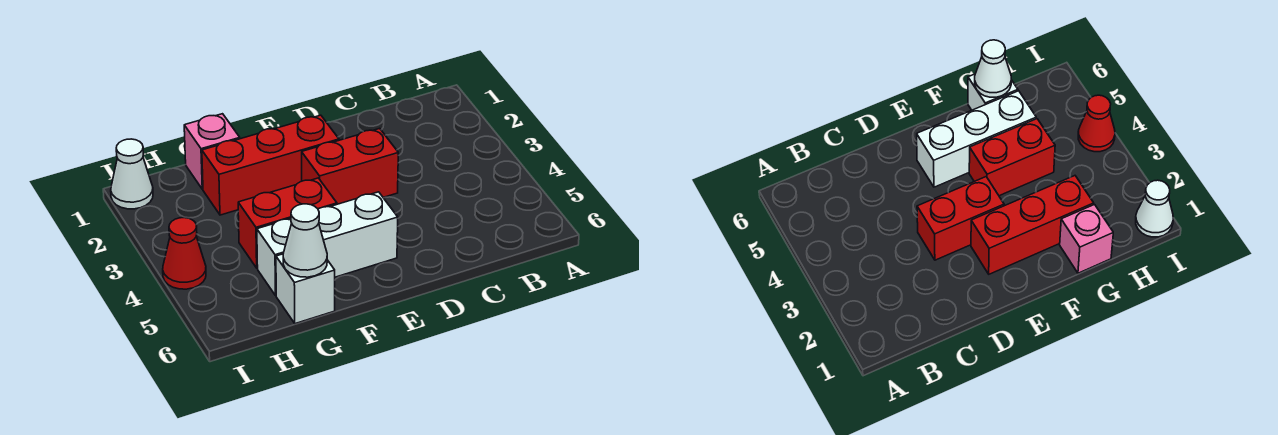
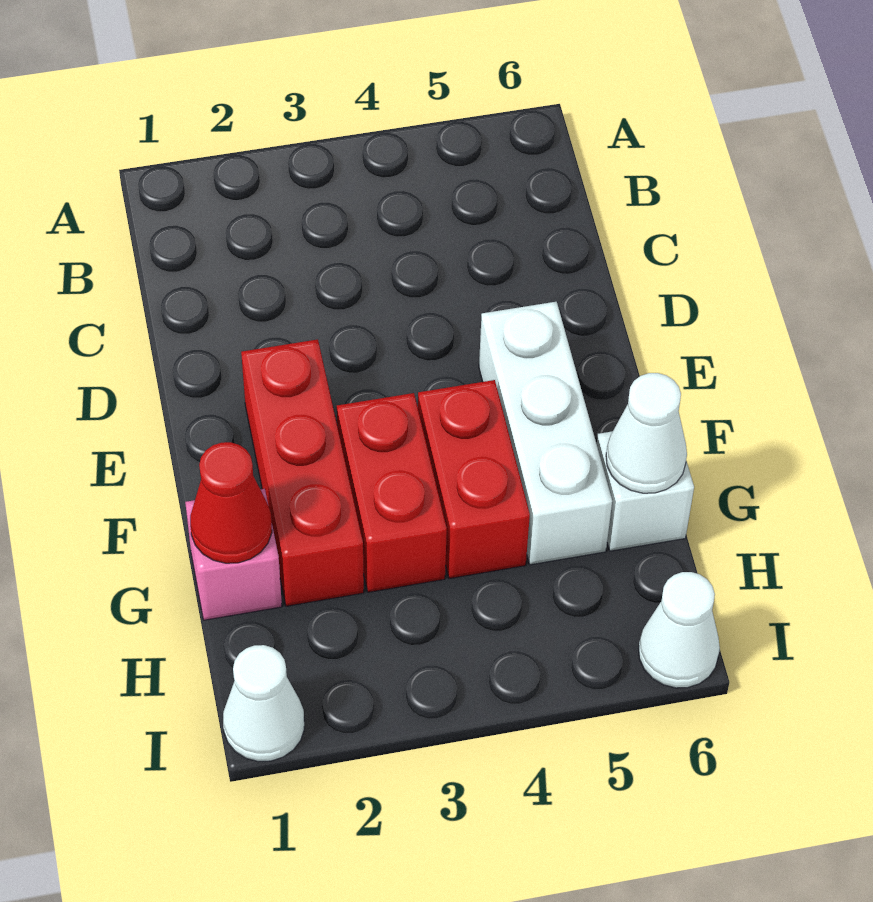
red 1x2 brick [302,128,398,204] -> red 1x2 brick moved to [337,393,447,592]
red 1x1 cone [163,218,206,289] -> red 1x1 cone moved to [190,442,272,563]
none -> white 1x1 cone [638,572,720,688]

